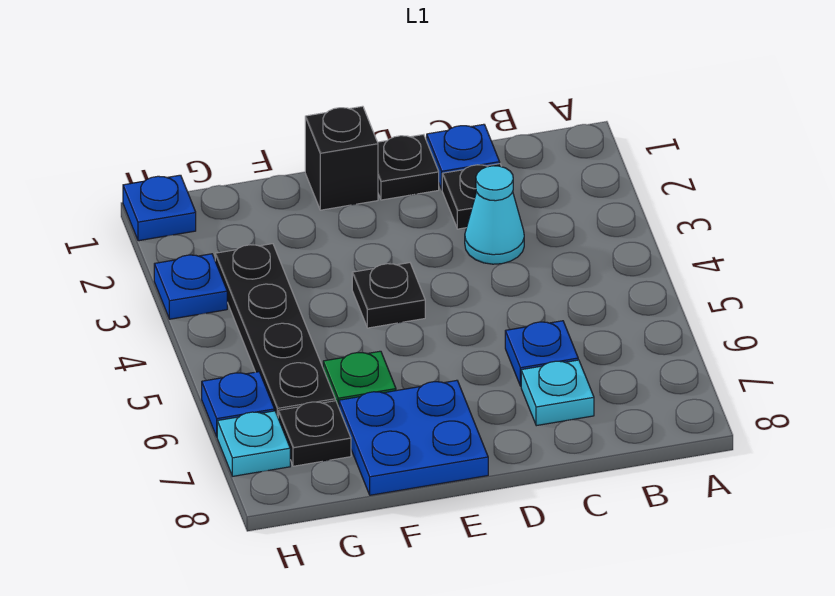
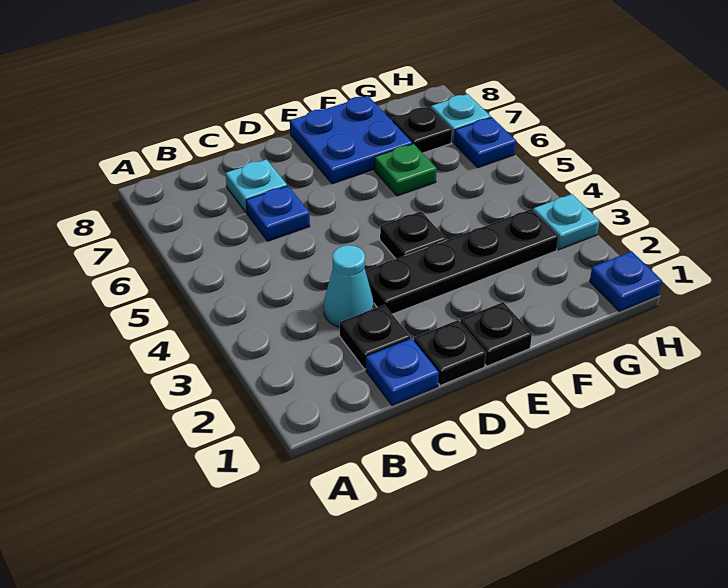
black 1x1 brick [305,106,378,210] -> black 1x1 plate [460,302,532,366]
black 1x4 plate [215,244,335,416] -> black 1x4 plate turned to [365,209,559,314]
blue 1x1 plate [154,254,227,319] -> cyan 1x1 plate [533,194,600,250]

